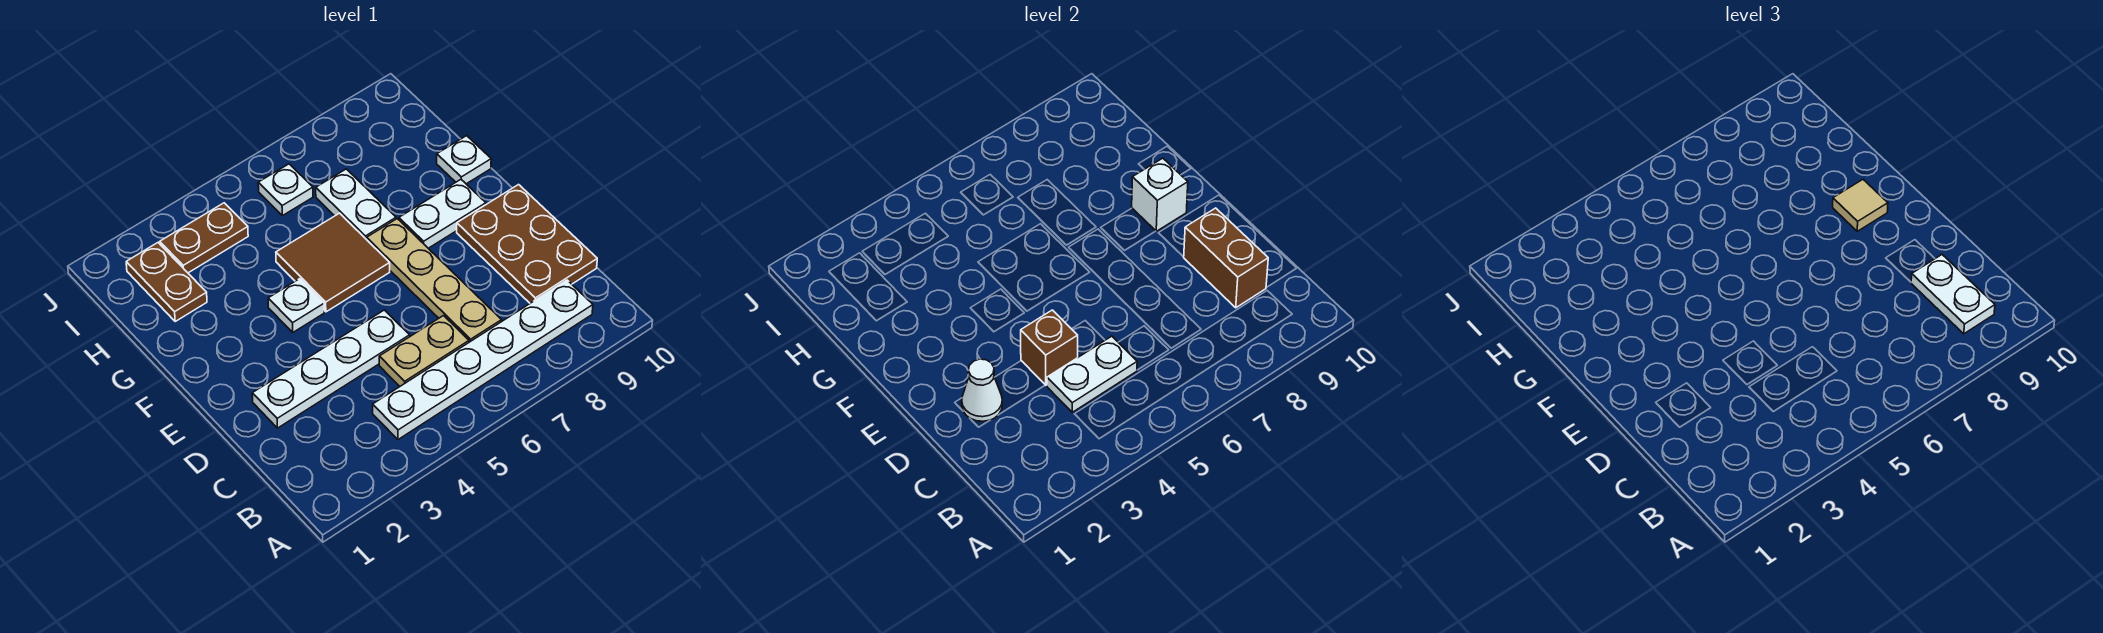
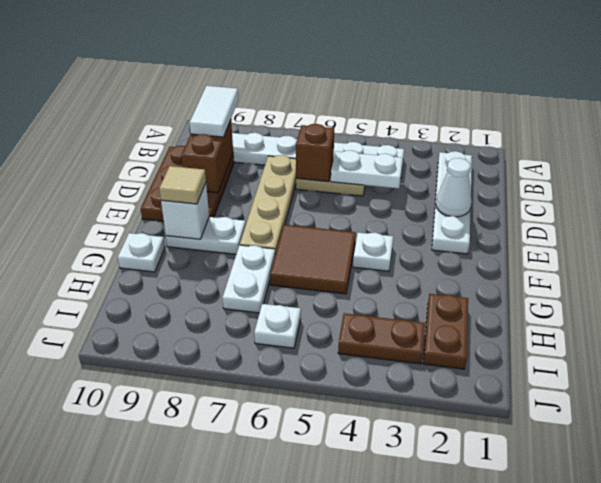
white 1x2 plate [1911,255,1995,334] -> white 1x2 tile [189,86,238,137]
white 1x4 plate [252,310,410,428] -> white 1x4 plate turned to [432,151,472,254]
brown 1x1 brick [1021,310,1078,385] -> brown 1x1 brick moved to [296,124,334,182]

